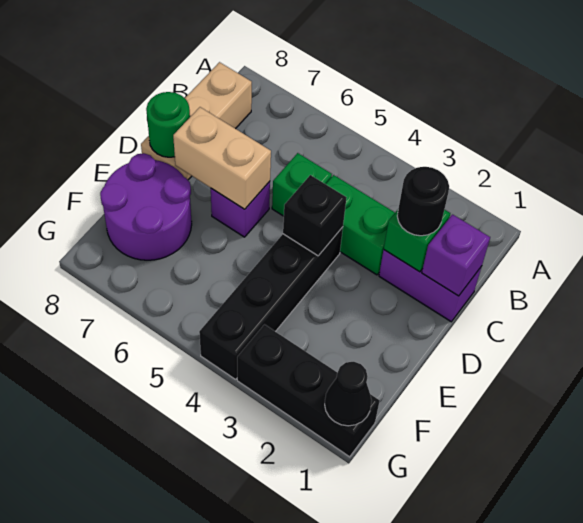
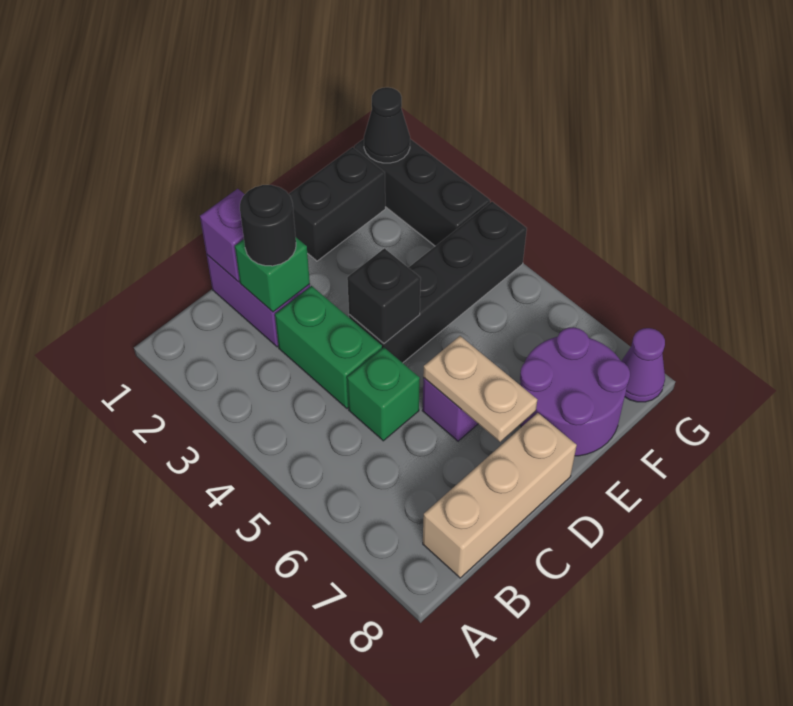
tan 1x2 brick [173,107,271,209] -> tan 1x2 plate [423,336,537,442]
green 1x1 round brick [146,92,190,157] -> none
none -> black 1x2 brick [289,147,385,261]
none -> purple 1x1 cone [622,328,665,402]

